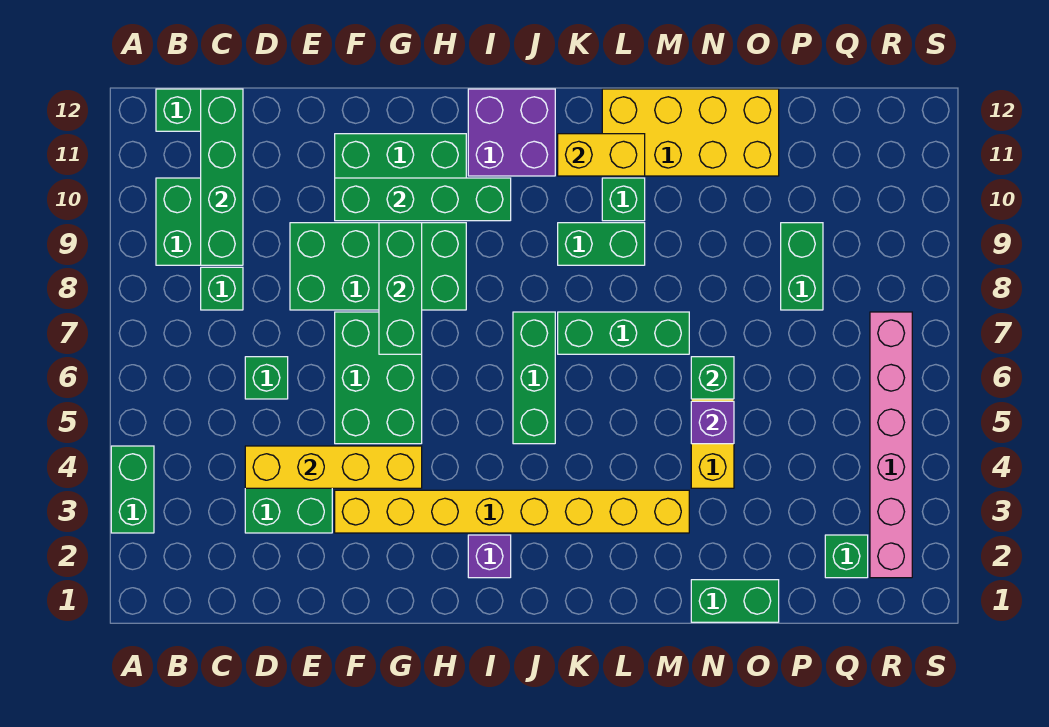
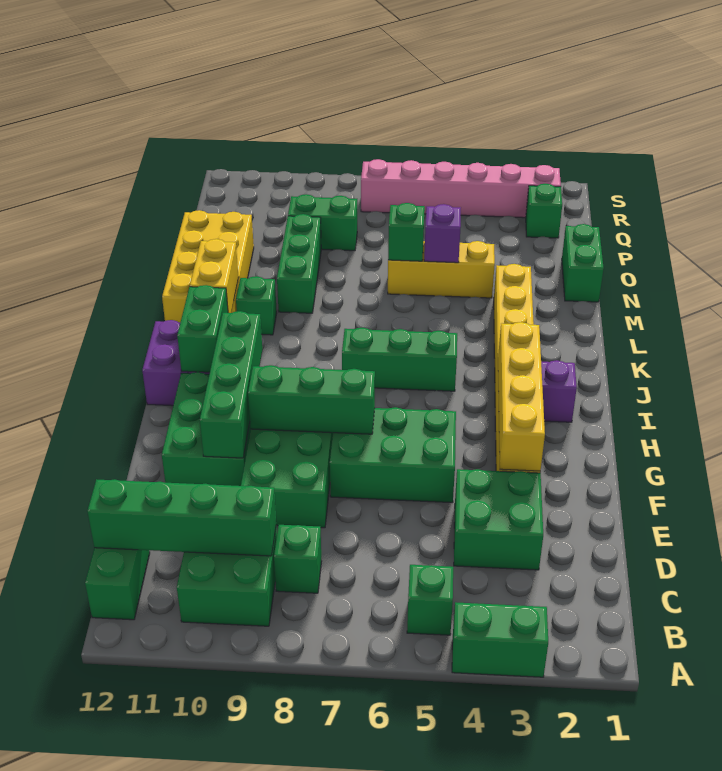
yellow 1x4 brick [245,446,422,488] -> yellow 1x4 brick moved to [498,322,545,471]
green 1x1 brick [245,357,288,399] -> green 1x1 brick moved to [407,565,453,635]
green 1x3 brick [558,312,689,354] -> green 1x3 brick moved to [277,214,321,313]
green 1x2 brick [558,223,645,265] -> green 1x2 brick moved to [177,285,228,373]

